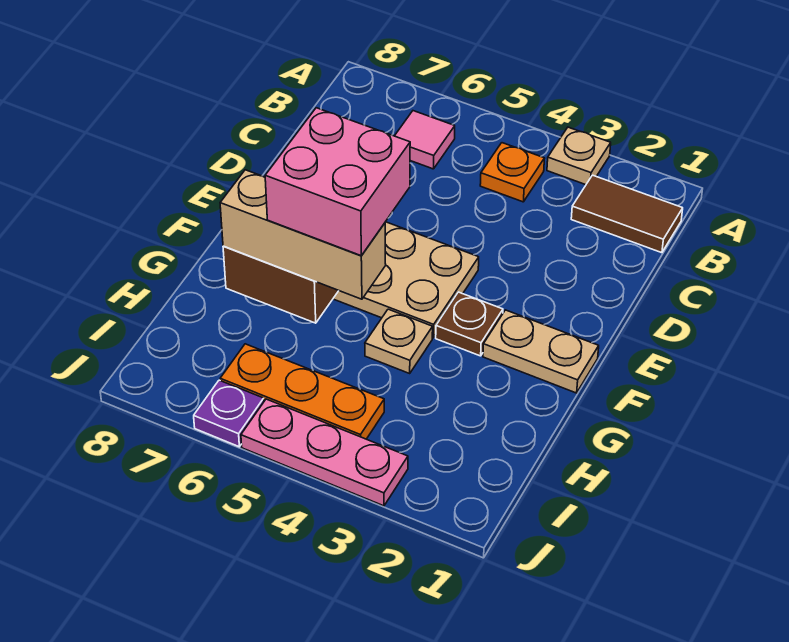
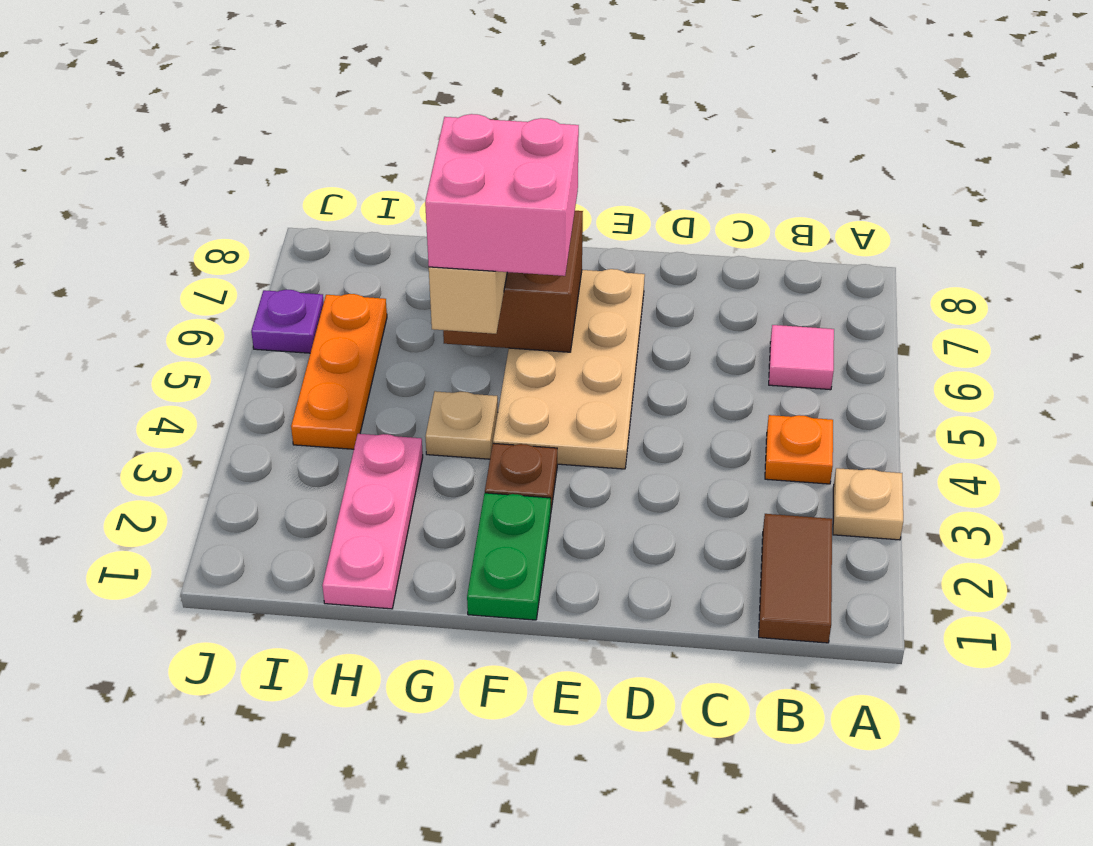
tan 1x2 plate [483,310,599,393] -> green 1x2 plate [467,493,551,620]
pink 1x3 plate [241,399,408,506] -> pink 1x3 plate moved to [322,434,423,609]

